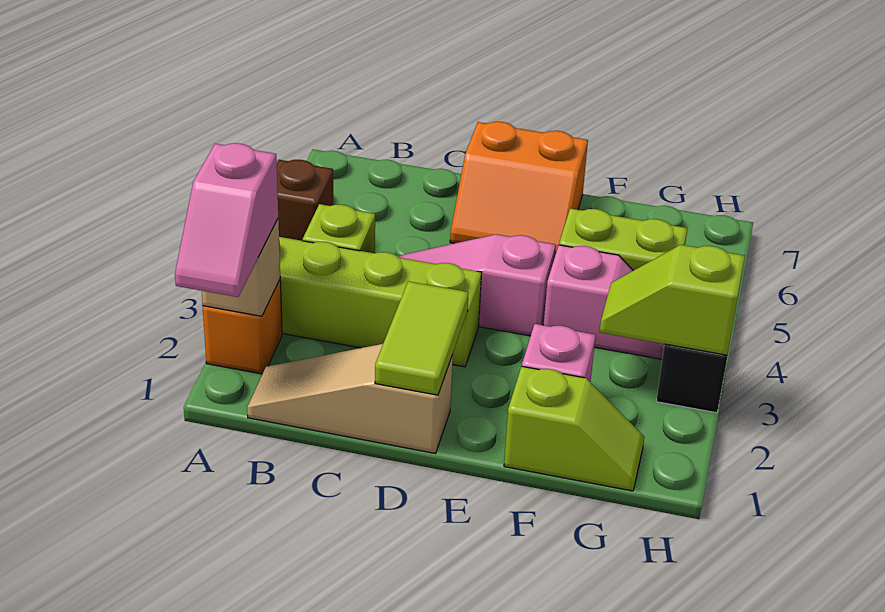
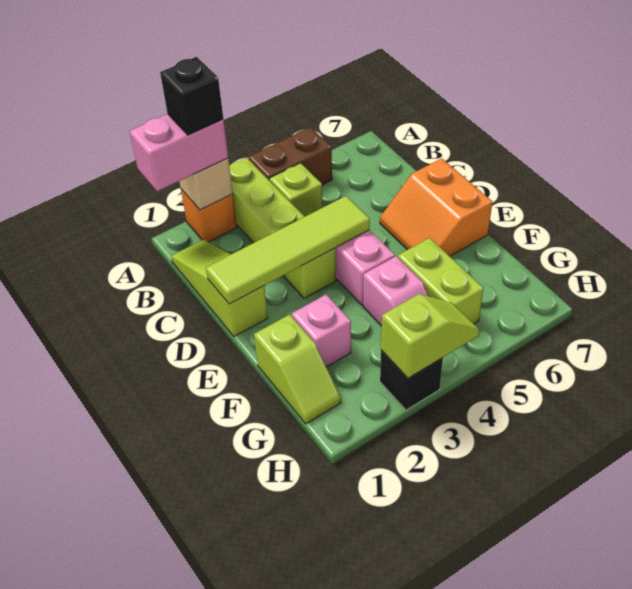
pink 1x2 slope [175,143,278,297] -> pink 1x2 brick [130,114,228,191]
none -> black 1x1 brick [160,57,223,135]
brown 1x1 brick [277,160,333,241] -> brown 1x2 brick [248,127,332,185]
tan 1x3 slope [247,344,453,453] -> lime 1x3 slope [171,240,268,337]
lime 1x2 tile [375,281,469,395] -> lime 1x4 tile [206,196,370,304]
lime 1x2 slope [600,245,745,355] -> lime 1x2 slope turned to [381,294,479,378]

